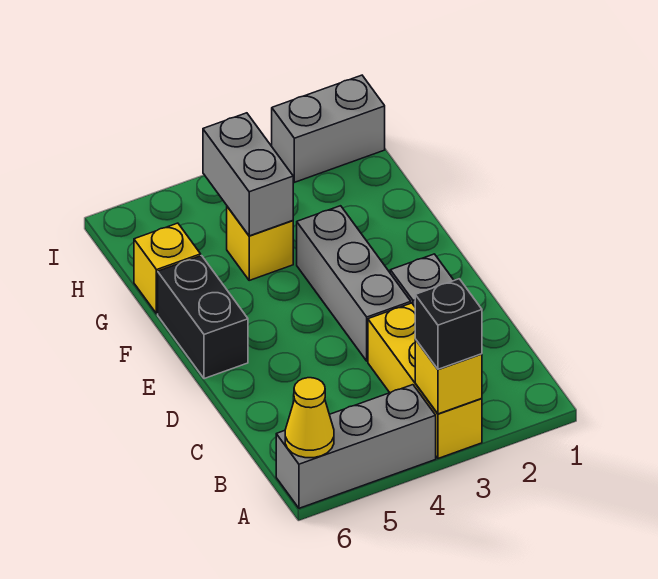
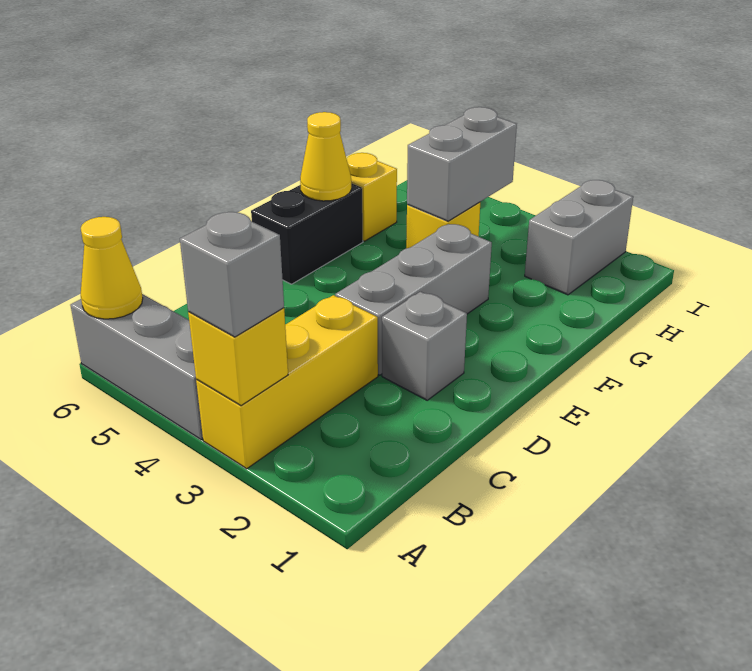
black 1x1 brick [415,279,482,369] -> grey 1x1 brick [180,212,284,337]
none -> yellow 1x1 cone [300,112,351,201]
grey 1x2 brick [272,75,385,182] -> grey 1x2 brick turned to [525,180,633,295]

